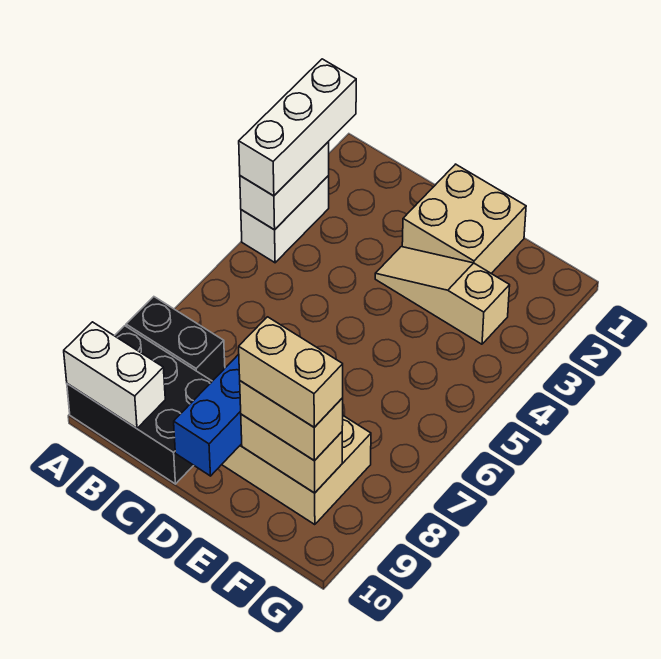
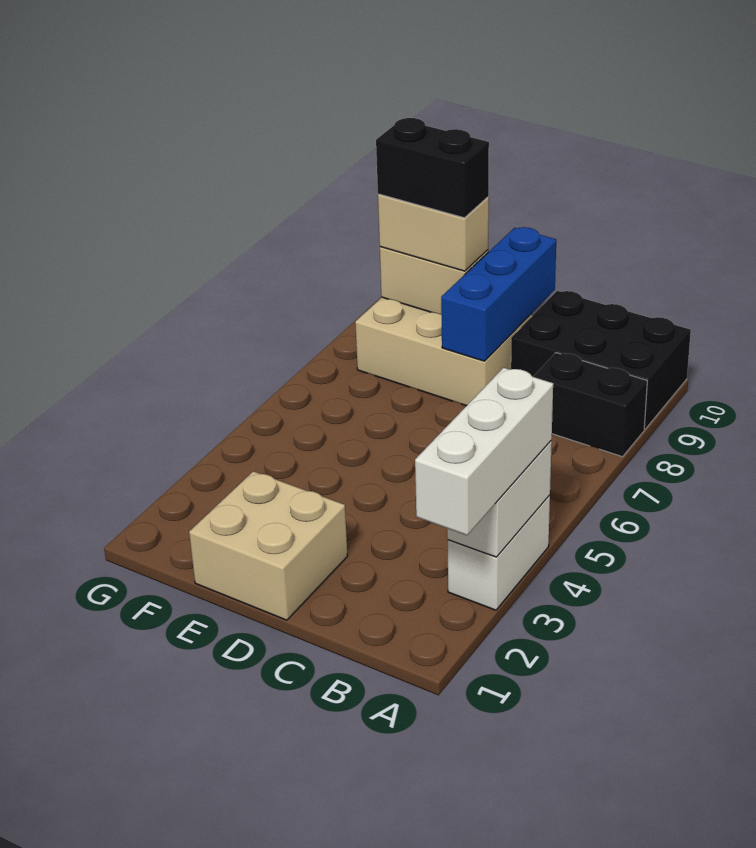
white 1x2 brick [64,322,165,428] -> none
tan 1x3 slope [375,247,510,344] -> none
tan 1x2 brick [239,317,343,427] -> black 1x2 brick [376,118,489,218]

